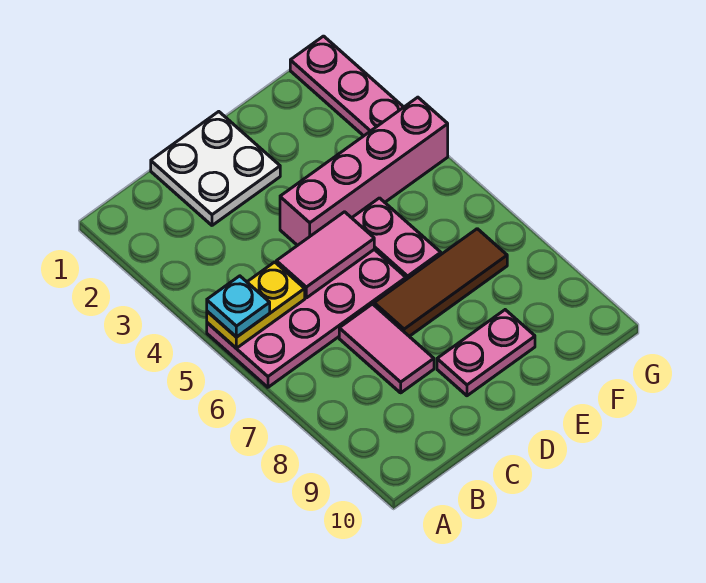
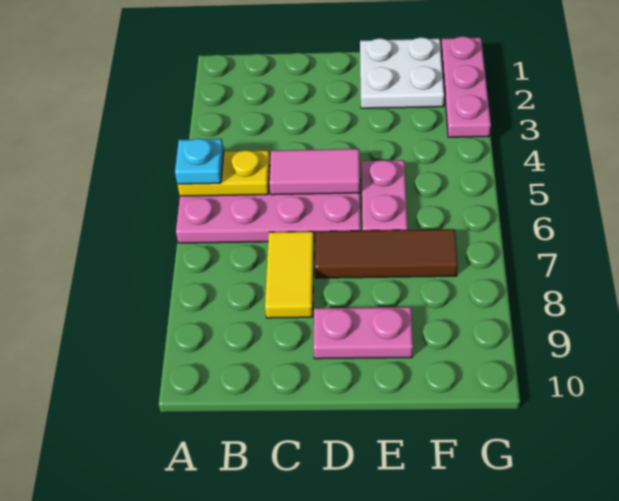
white 2x2 plate [151,112,280,225] -> white 2x2 plate moved to [360,37,444,108]
pink 1x2 tile [339,304,434,393] -> yellow 1x2 tile [265,231,314,318]
pink 1x4 brick [280,97,448,246] -> none

